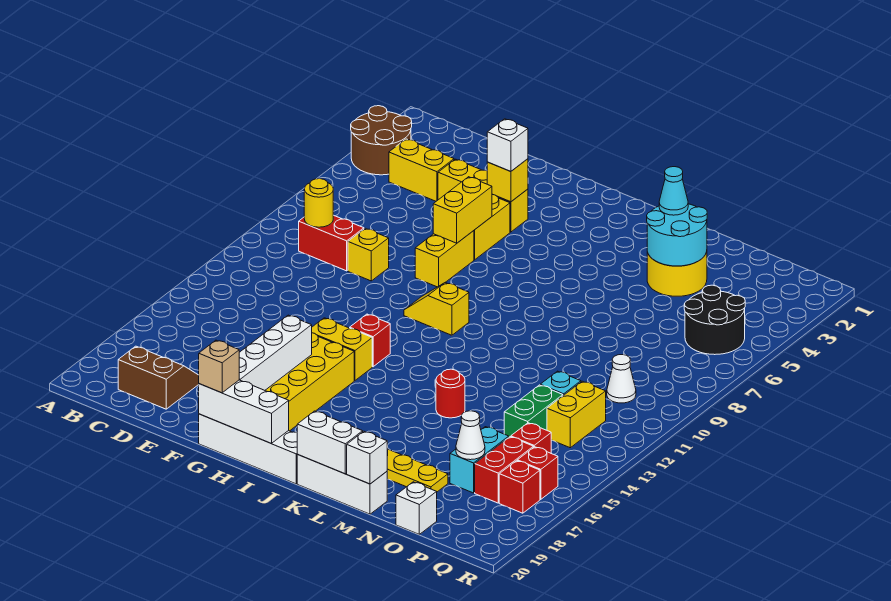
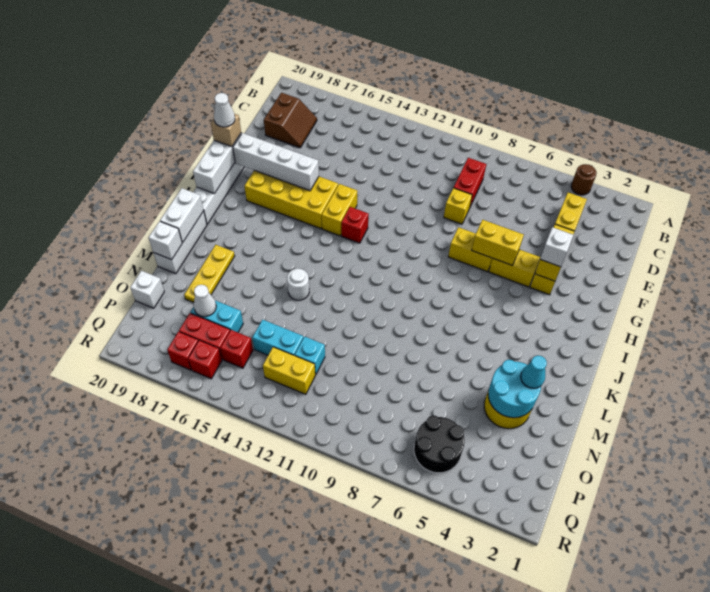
brown 2x2 round brick [351,106,412,175] -> brown 1x1 round brick [571,164,597,195]
yellow 1x1 round brick [304,179,333,227] -> none
yellow 1x2 slope [404,282,469,335] -> none
red 1x1 round brick [436,369,465,418] -> white 1x1 round brick [287,269,309,300]
green 1x2 brick [504,385,563,437] -> cyan 1x2 brick [252,320,304,356]
white 1x1 cone [607,355,636,403] -> white 1x1 cone moved to [214,93,235,127]

